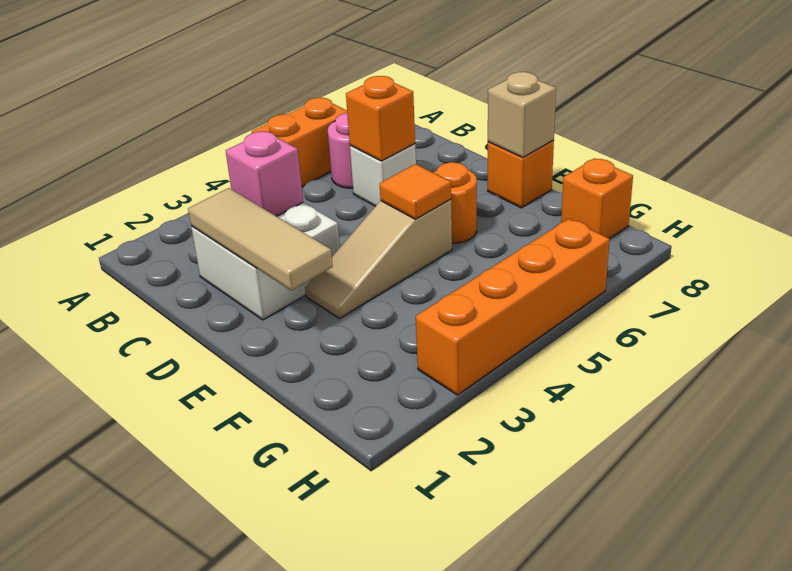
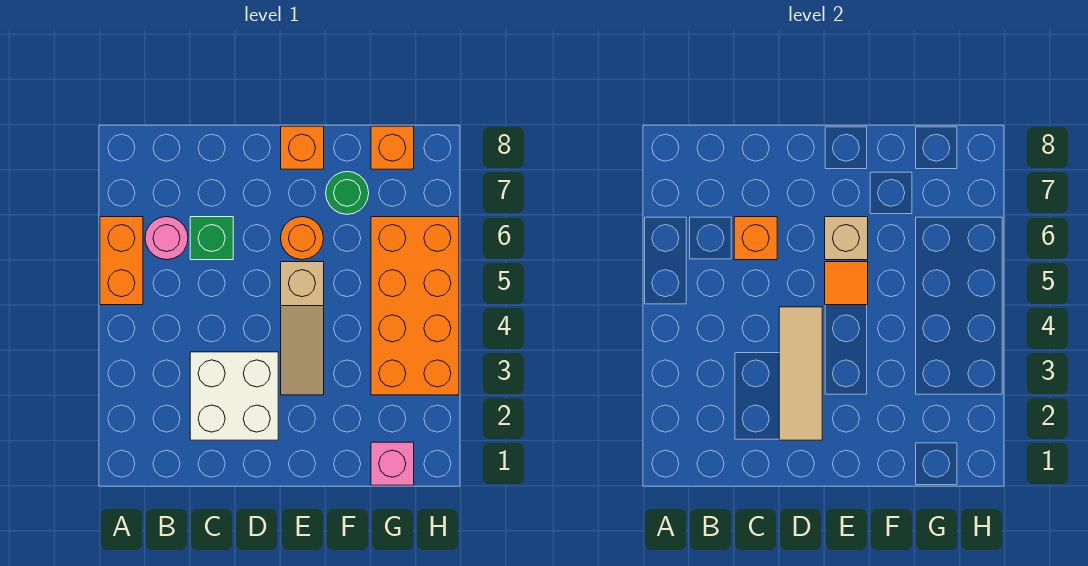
tan 1x3 tile [188,188,333,291] -> tan 1x3 tile turned to [779,307,822,440]
pink 1x1 brick [226,131,303,216] -> pink 1x1 brick moved to [371,442,414,485]
white 1x1 brick [350,144,416,206] -> green 1x1 brick [190,217,233,260]
tan 1x1 brick [488,72,556,157] -> tan 1x1 brick moved to [825,217,868,260]
none -> green 1x1 round brick [326,172,369,214]
orange 1x4 brick [416,219,610,395] -> orange 2x4 brick [371,217,459,395]

